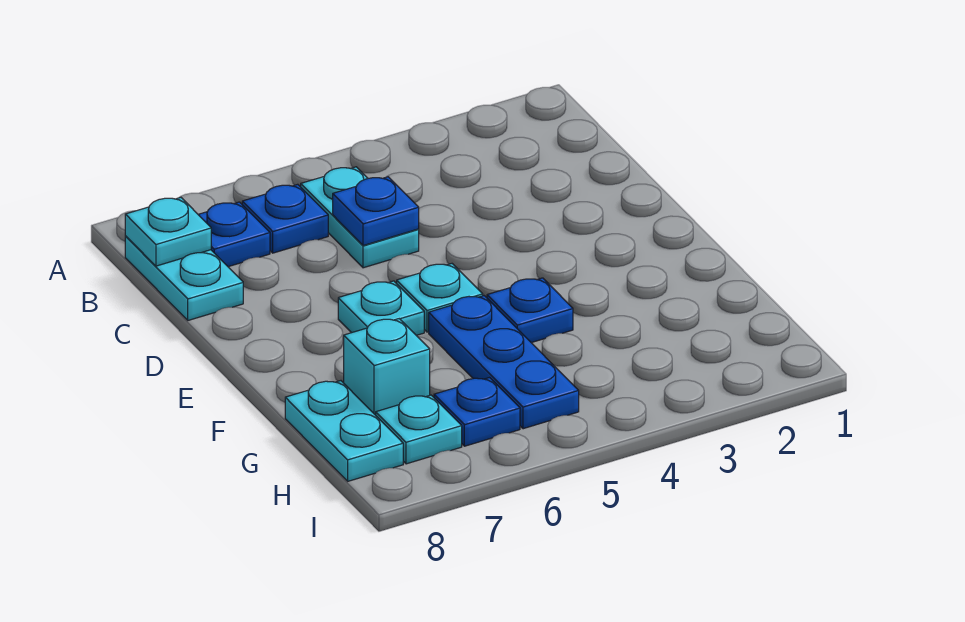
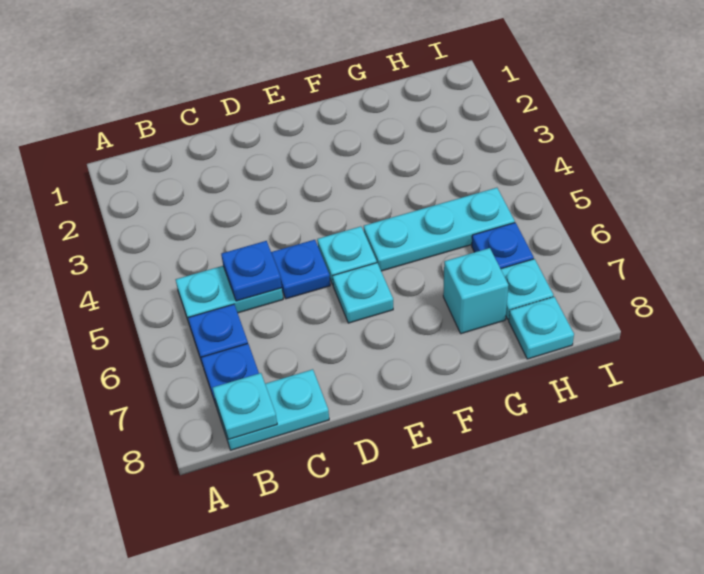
blue 1x1 plate [487,278,573,343] -> blue 1x1 plate moved to [271,240,330,299]
blue 1x3 plate [429,296,579,429] -> cyan 1x3 plate [364,188,515,271]
cyan 1x2 plate [285,381,403,481] -> cyan 1x1 plate [509,297,574,359]

